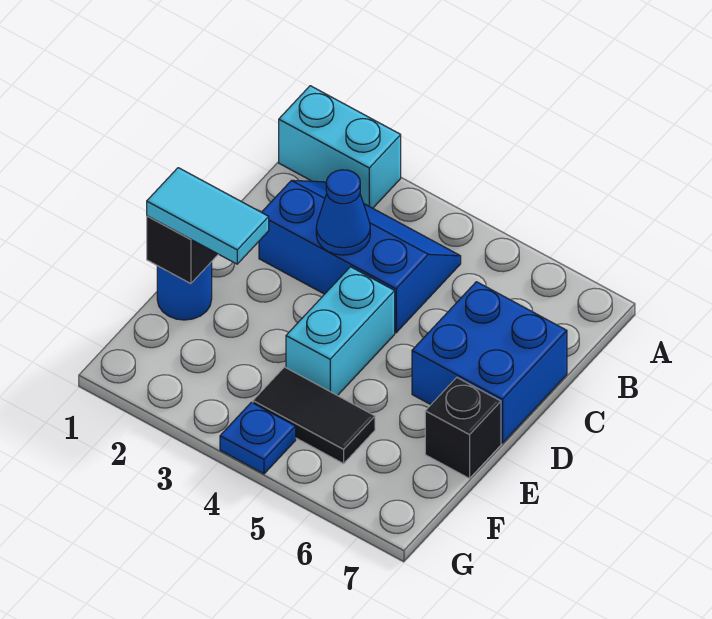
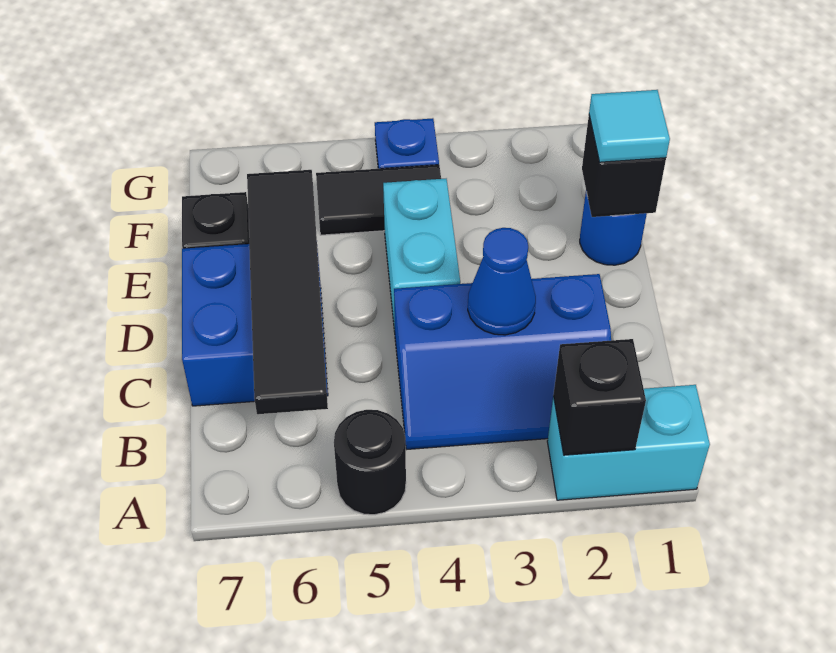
none -> black 1x1 brick [553,339,646,455]
none -> black 1x1 round brick [334,410,406,515]
none -> black 1x4 tile [247,170,328,414]
cyan 1x2 tile [147,168,269,264] -> cyan 1x1 tile [589,90,670,162]

